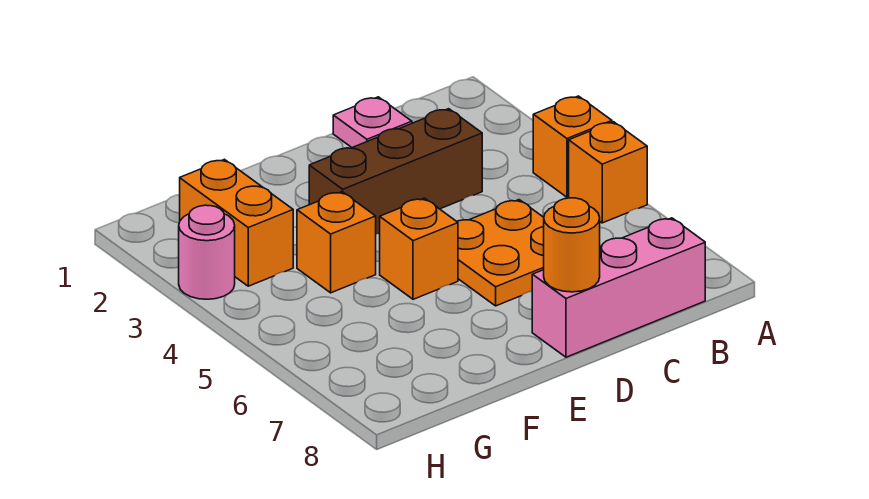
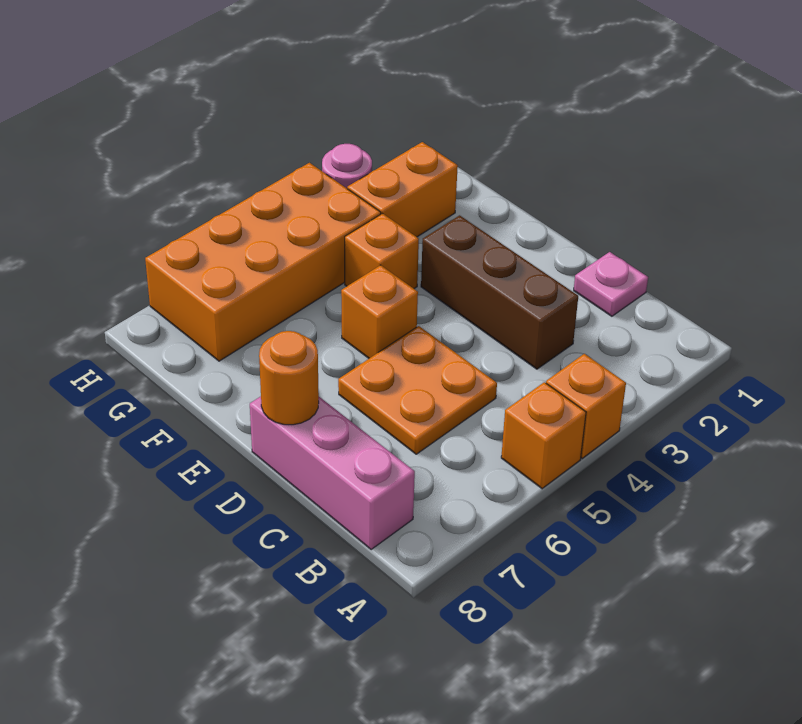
none -> orange 2x4 brick [145,163,381,361]

